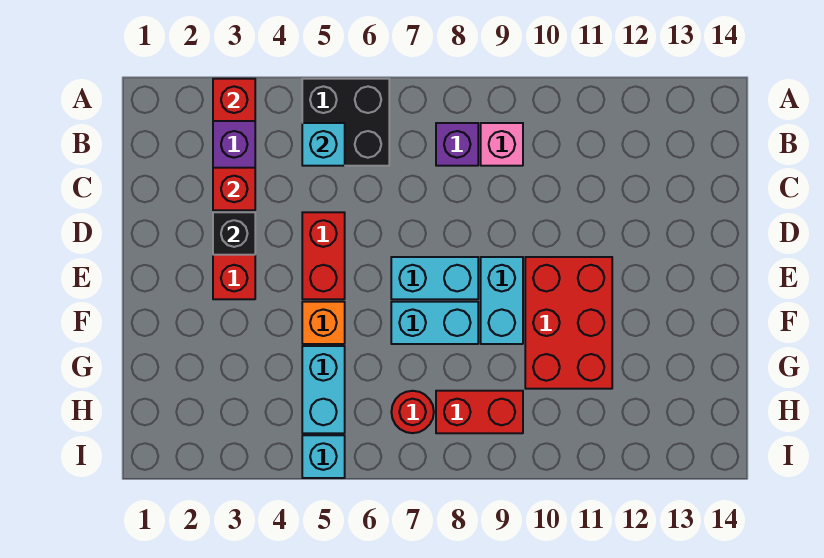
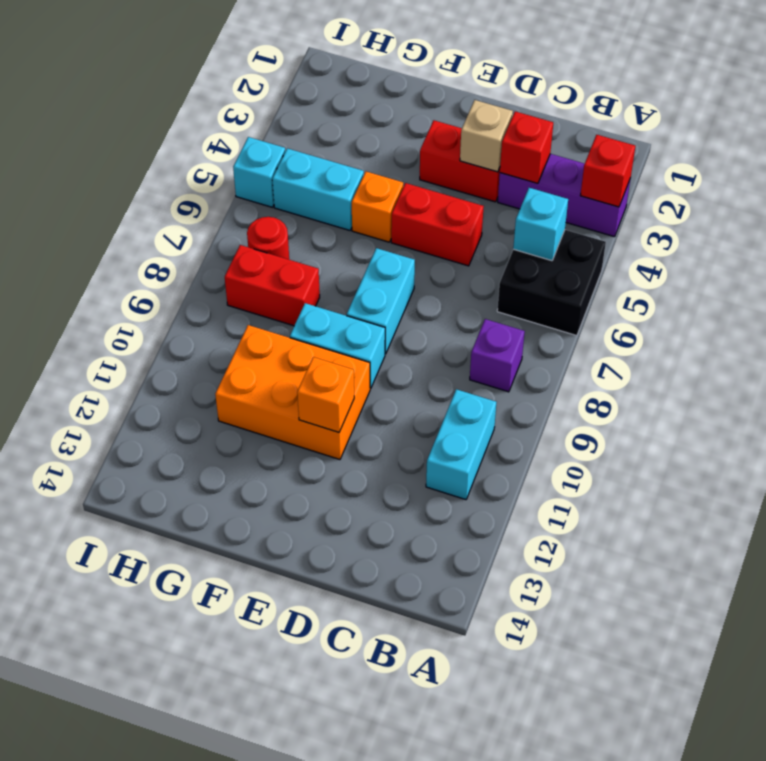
pink 1x1 brick [481,123,523,166] -> none
black 1x1 brick [213,212,255,255] -> tan 1x1 brick [460,100,513,172]
red 2x3 brick [525,257,612,389] -> orange 2x3 brick [215,325,370,460]
none -> orange 1x1 brick [297,357,354,432]
cyan 1x2 brick [391,302,478,344] -> cyan 1x2 brick moved to [426,389,496,500]
red 1x2 brick [436,391,523,433] -> red 1x2 brick turned to [225,245,320,326]

